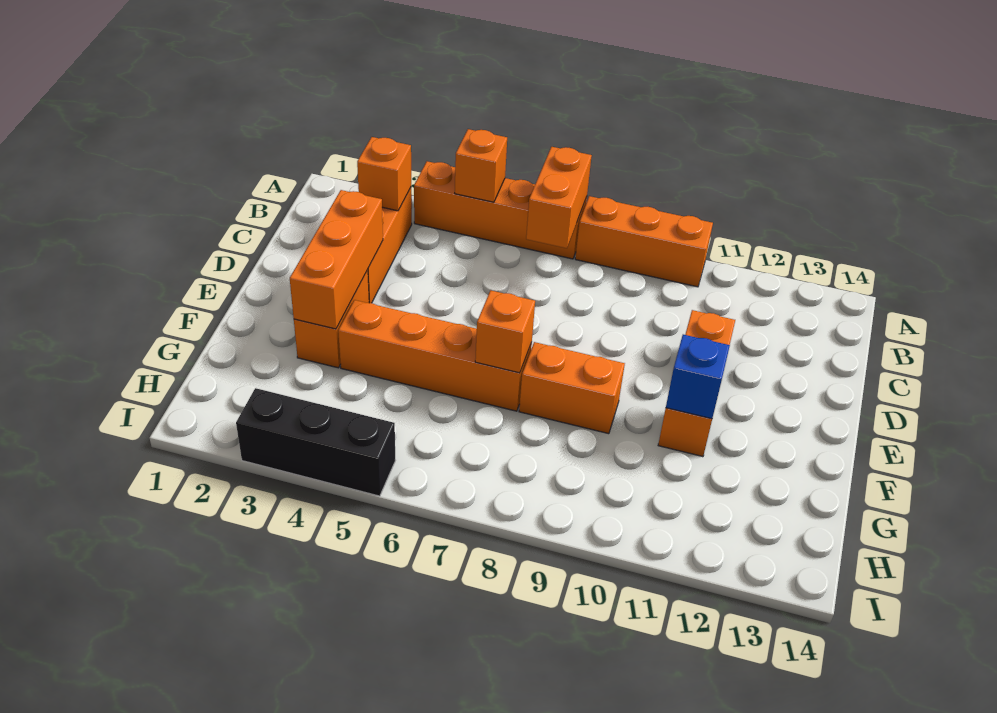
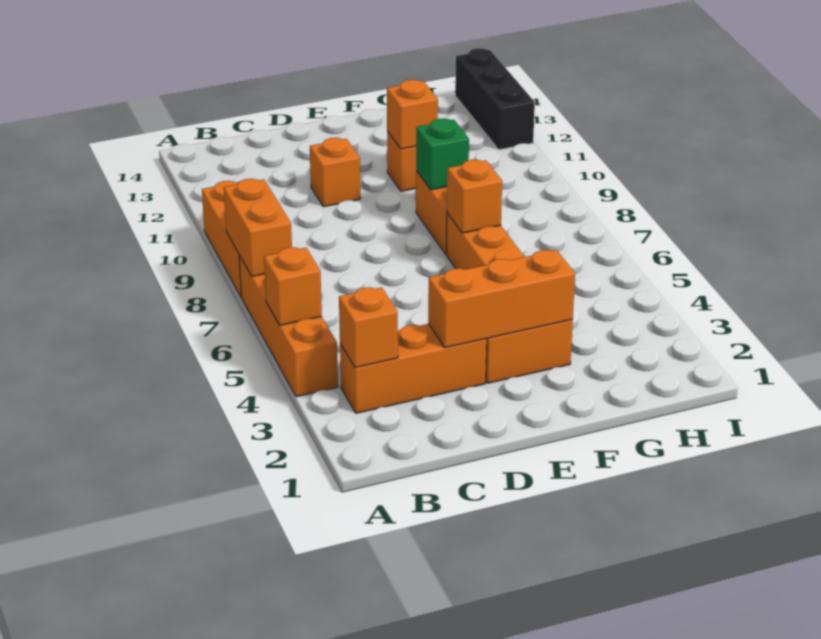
orange 1x2 brick [526,147,592,248] -> orange 1x2 brick turned to [224,179,292,276]
none -> green 1x1 brick [416,118,469,190]
blue 1x1 brick [666,335,730,419] -> orange 1x1 brick [387,80,438,149]
black 1x3 brick [236,388,395,496] -> black 1x3 brick moved to [455,48,535,150]

